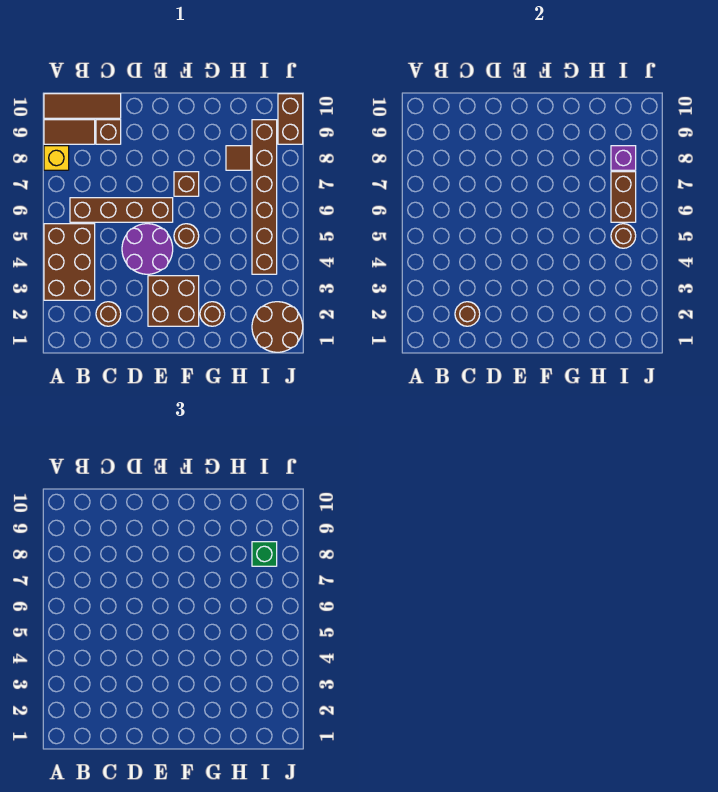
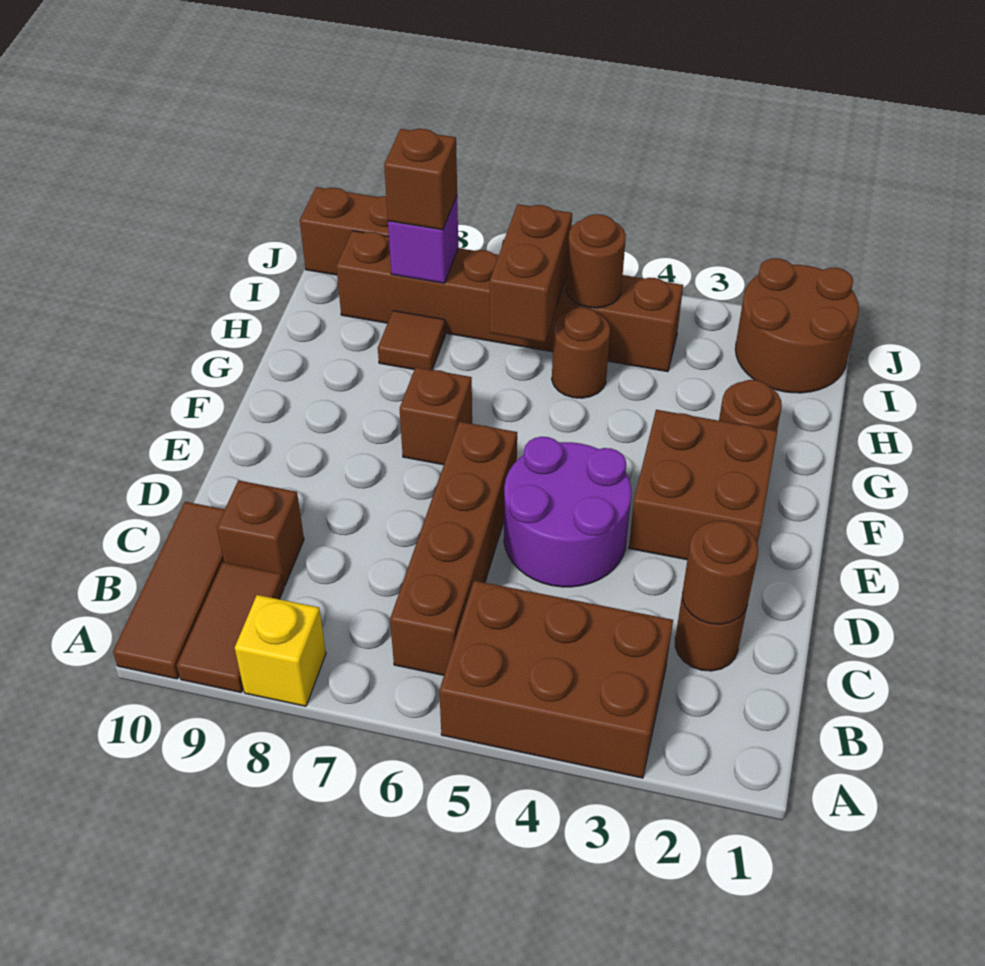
brown 1x1 round brick [174,224,199,248] -> brown 1x1 round brick moved to [552,307,610,398]
brown 1x2 brick [611,172,636,222] -> brown 1x2 brick turned to [490,204,572,343]
green 1x1 brick [252,542,277,566] -> brown 1x1 brick [384,129,457,230]

